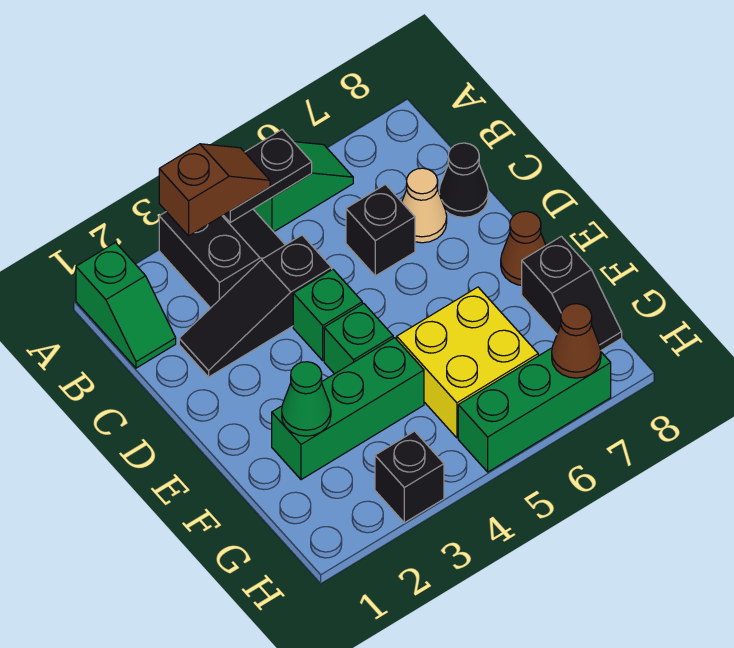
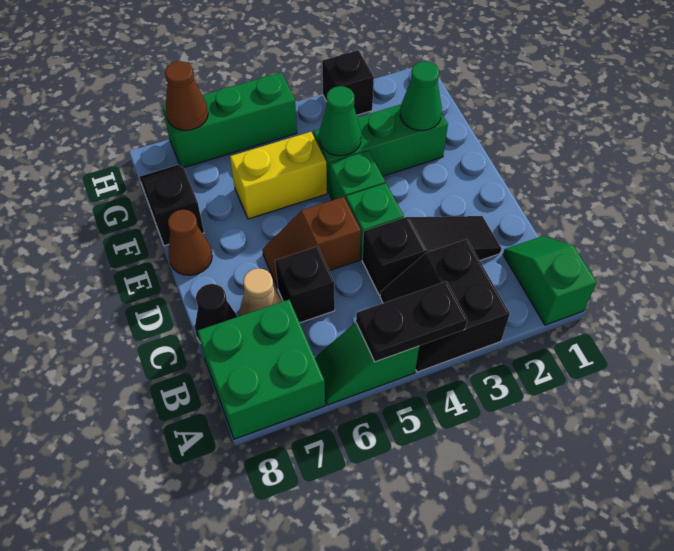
brown 1x2 slope [159,144,270,236] -> brown 1x2 slope moved to [262,197,361,288]
none -> green 2x2 brick [197,300,325,439]
none -> green 1x1 cone [319,86,361,156]
yellow 2x2 brick [397,287,538,438] -> yellow 1x2 brick [230,132,327,219]

